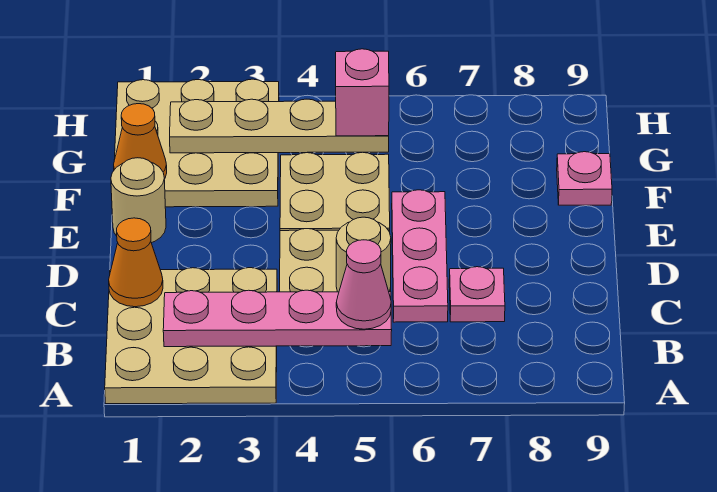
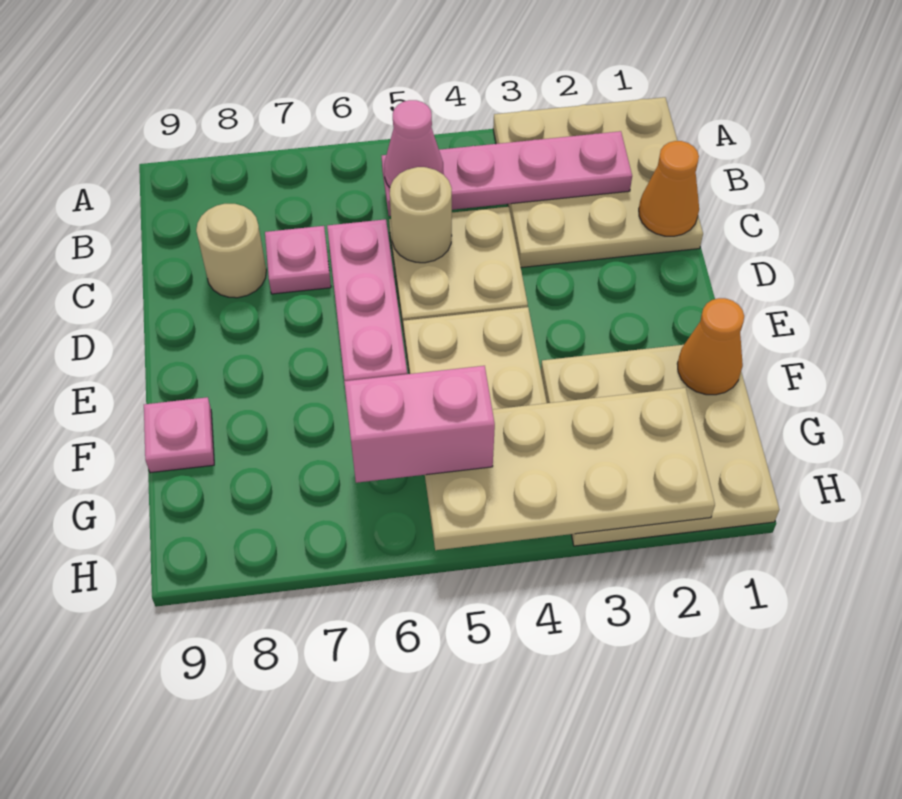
tan 1x1 round brick [111,158,166,243] -> tan 1x1 round brick moved to [196,204,266,298]
tan 1x4 plate [170,99,389,153] -> tan 2x4 plate [425,388,715,550]
pink 1x1 brick [336,49,389,136] -> pink 1x2 brick [344,366,495,483]

